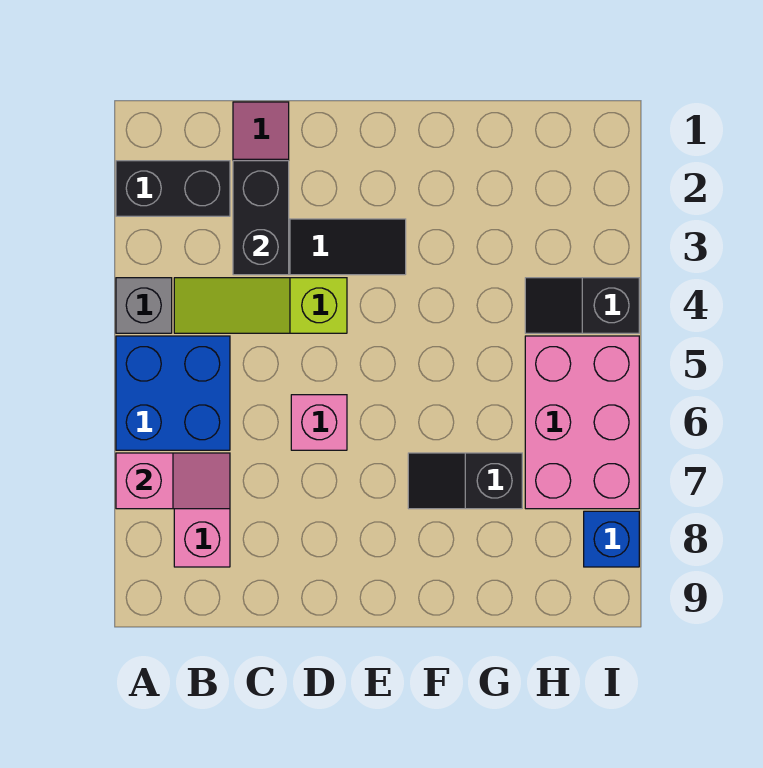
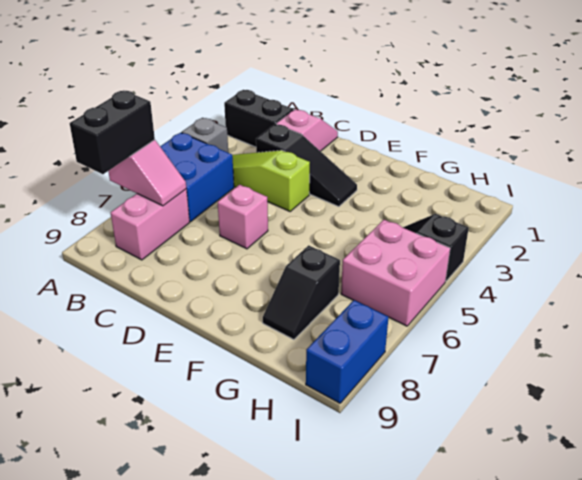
black 1x2 brick [233,161,289,275] -> black 1x2 brick moved to [70,91,155,174]
black 1x2 slope [408,453,522,509] -> black 1x2 slope turned to [263,245,340,340]
pink 2x3 brick [525,336,639,509] -> pink 2x2 brick [341,220,450,326]
blue 1x1 brick [584,511,639,567] -> blue 1x2 brick [306,300,389,403]

